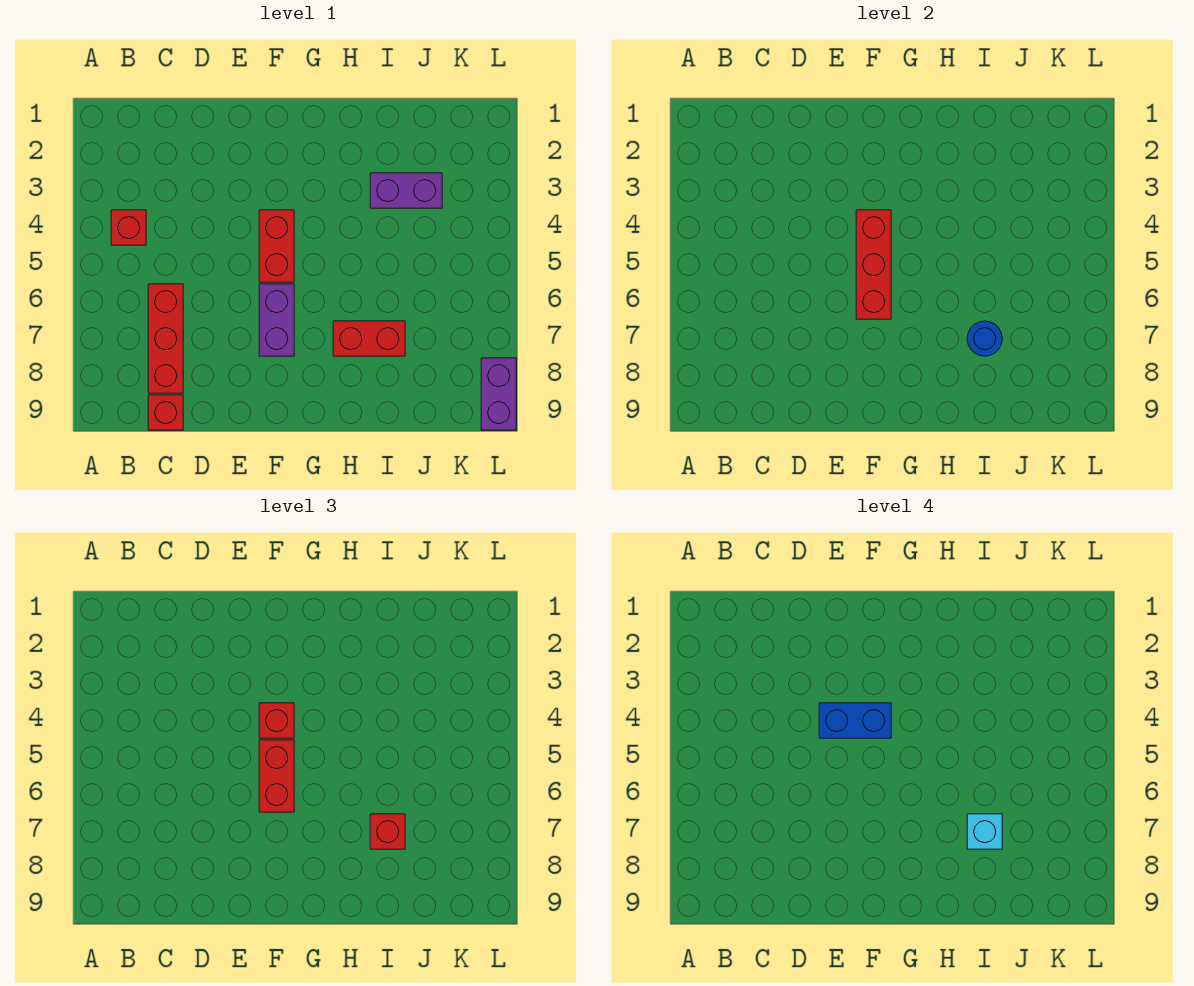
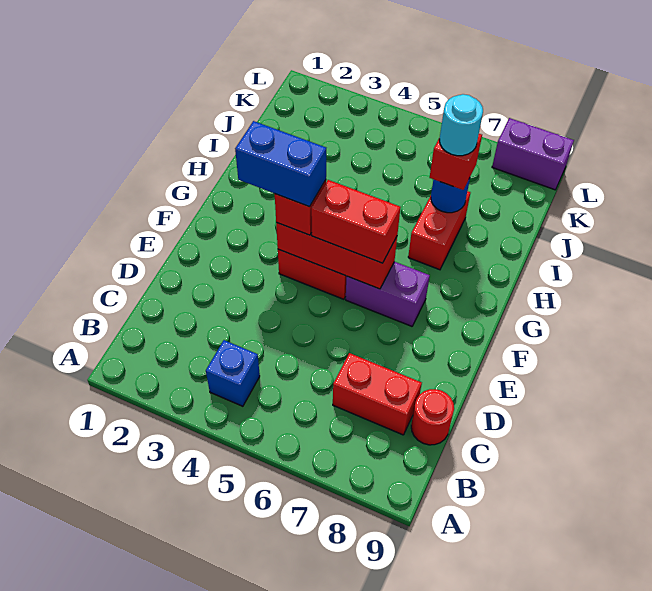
red 1x1 brick [111,210,146,245] -> blue 1x1 brick [206,340,260,406]
red 1x3 brick [148,284,183,393] -> red 1x2 brick [333,353,422,435]
red 1x1 brick [148,395,183,430] -> red 1x1 round brick [411,389,454,445]
blue 1x2 brick [819,703,891,738] -> blue 1x2 brick turned to [235,121,326,207]
purple 1x2 brick [370,173,442,208] -> none
cyan 1x1 brick [967,814,1002,849] -> cyan 1x1 round brick [439,94,483,156]

